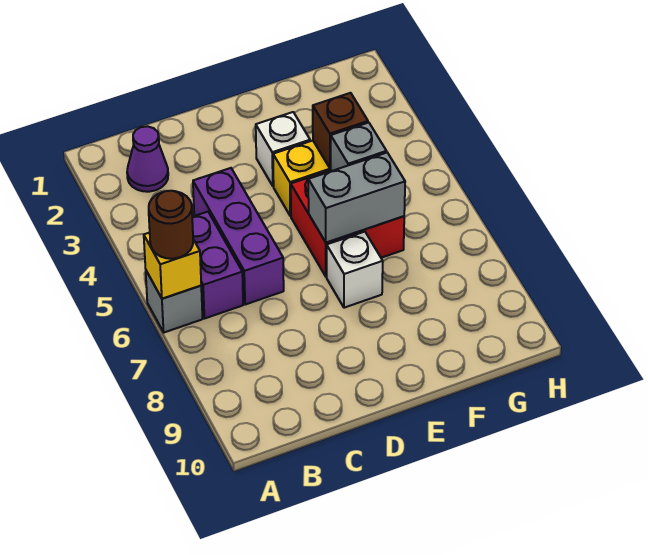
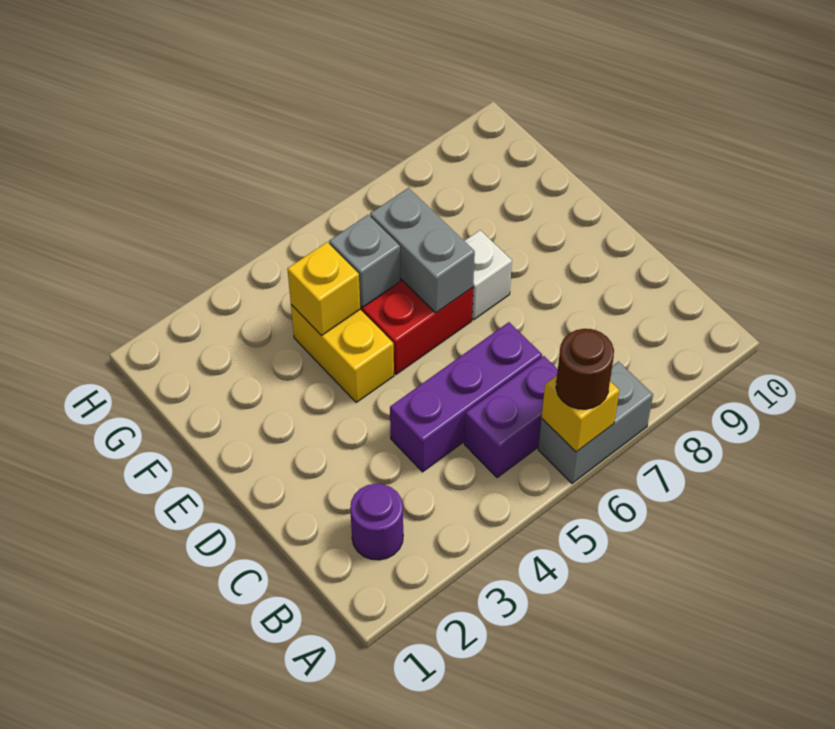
grey 1x1 brick [146,271,202,332] -> grey 1x2 brick [538,362,653,483]
purple 1x1 cone [127,126,168,192] -> purple 1x1 round brick [350,484,403,560]
white 1x1 brick [256,112,310,186] -> none
brown 1x1 brick [313,93,368,168] -> yellow 1x1 brick [287,242,360,335]

